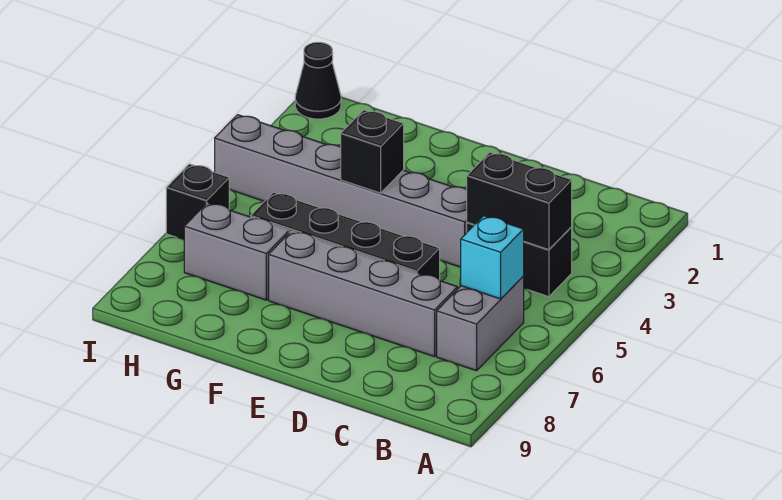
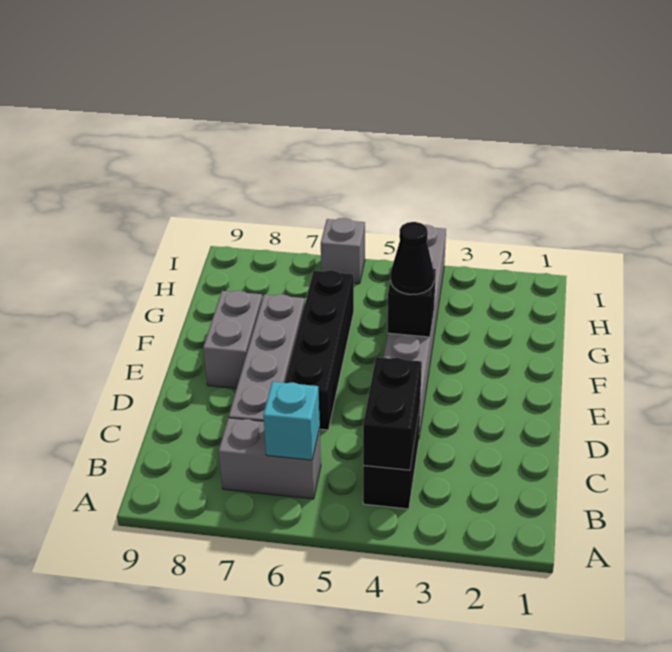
grey 1x2 brick [184,203,289,300] -> grey 1x2 brick moved to [203,291,262,388]
black 1x1 cone [295,42,341,119] -> black 1x1 cone moved to [391,222,434,295]
black 1x1 brick [166,164,229,239] -> grey 1x1 brick [321,218,365,284]

